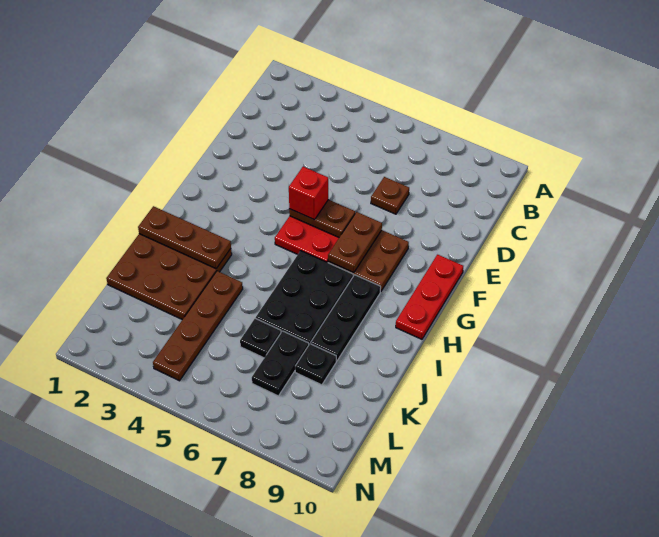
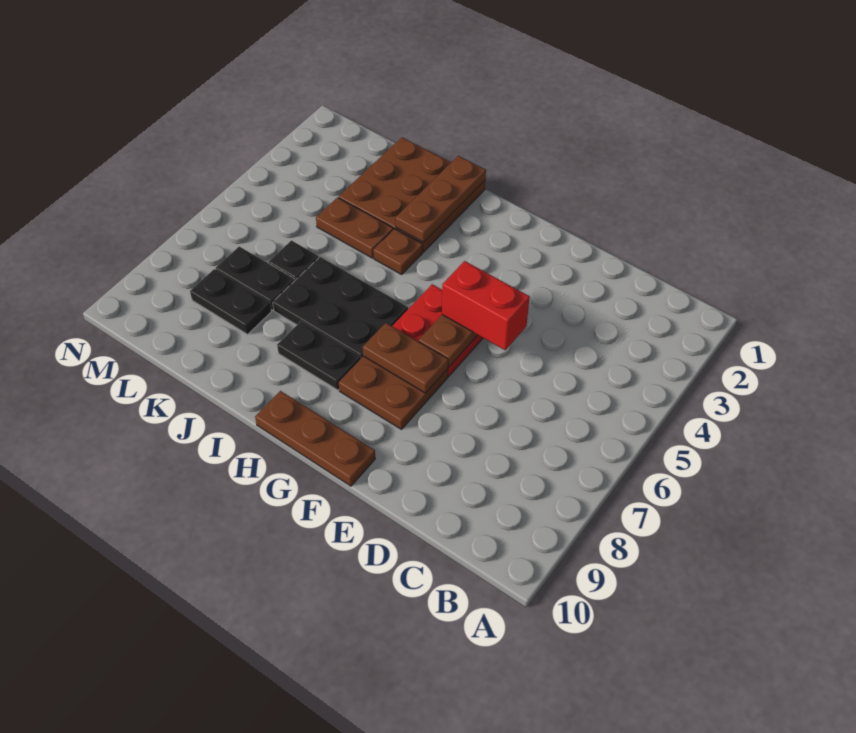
brown 1x1 plate [371,177,409,214] -> brown 1x1 plate moved to [373,229,423,274]
red 1x1 brick [289,167,328,220] -> red 1x2 brick [442,261,530,350]
red 1x3 plate [396,255,463,339] -> brown 1x3 plate [255,391,375,486]
black 1x3 plate [311,275,381,361] -> black 1x2 plate [277,321,361,390]
brown 1x4 plate [153,271,243,381] -> brown 1x2 plate [316,198,393,258]
black 1x1 plate [295,344,336,385] -> black 1x2 plate [190,269,271,334]

